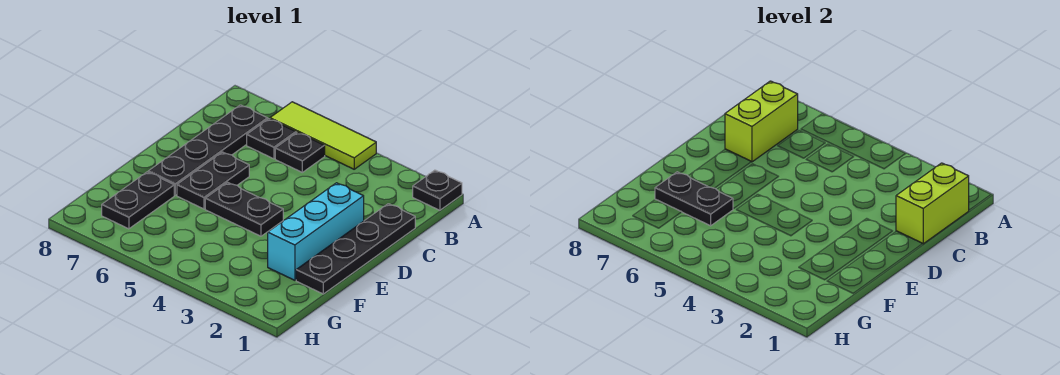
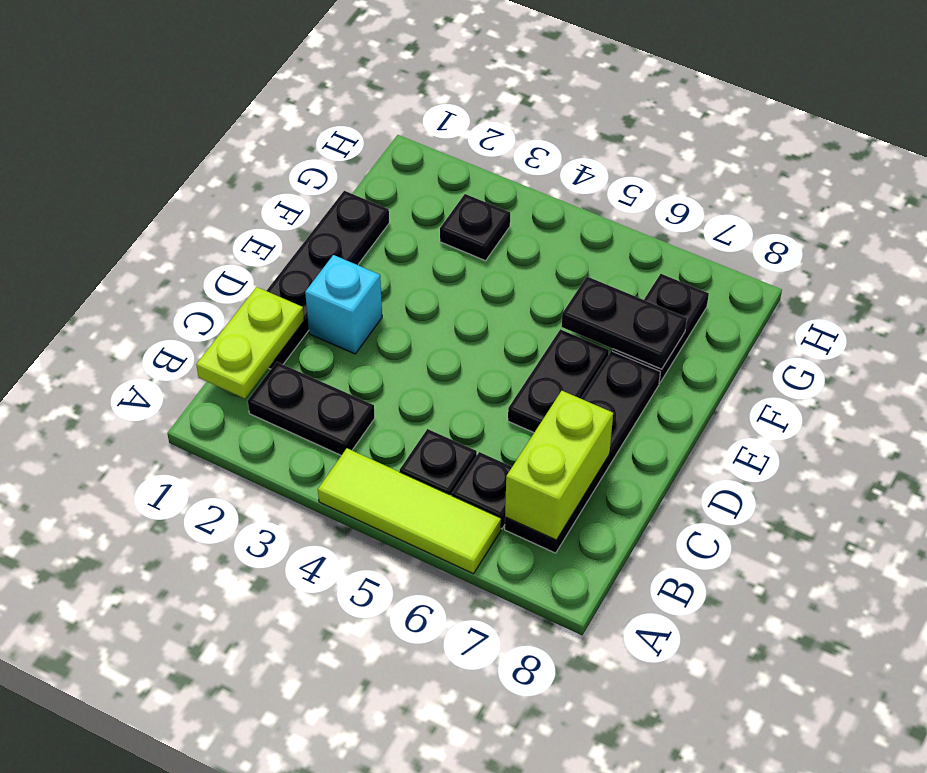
black 1x1 plate [413,170,462,210] -> black 1x1 plate moved to [440,194,510,261]
lime 1x2 brick [896,163,969,244] -> lime 1x2 plate [196,287,304,399]
cyan 1x3 brick [268,183,364,280] -> cyan 1x1 brick [305,255,382,354]
black 1x2 plate [205,182,283,236] -> black 1x2 plate moved to [248,362,375,455]

